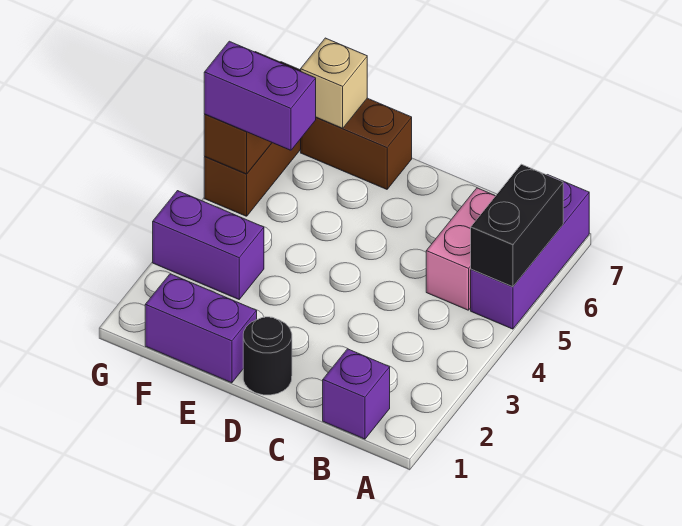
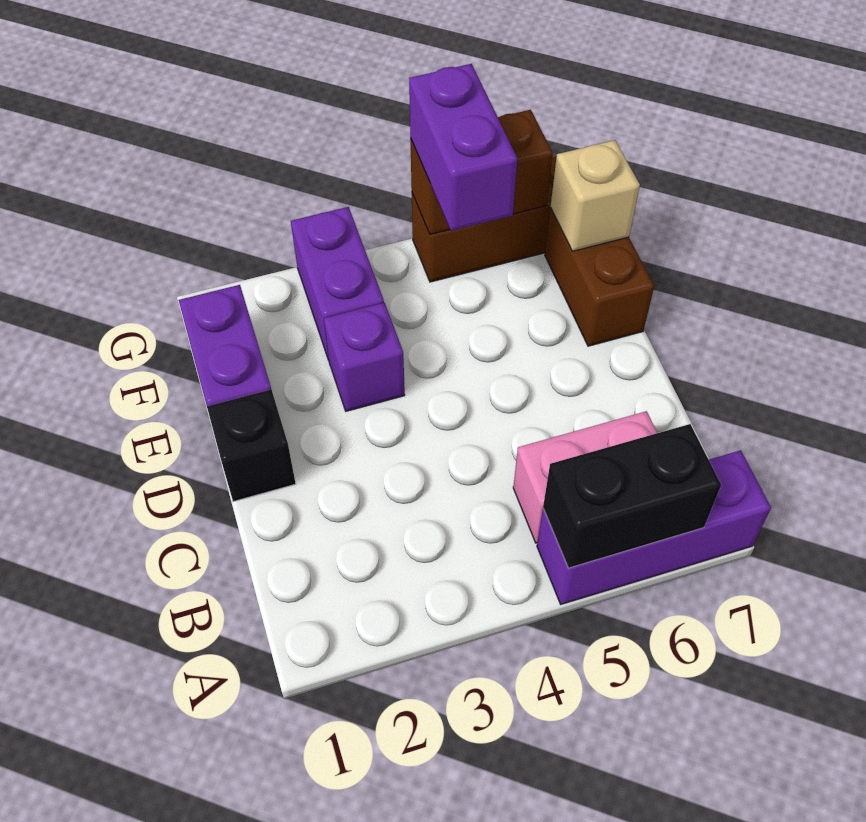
purple 1x1 brick [323,349,390,439] -> purple 1x1 brick moved to [324,303,405,411]
black 1x1 round brick [243,317,292,395] -> black 1x1 brick [207,389,296,502]

